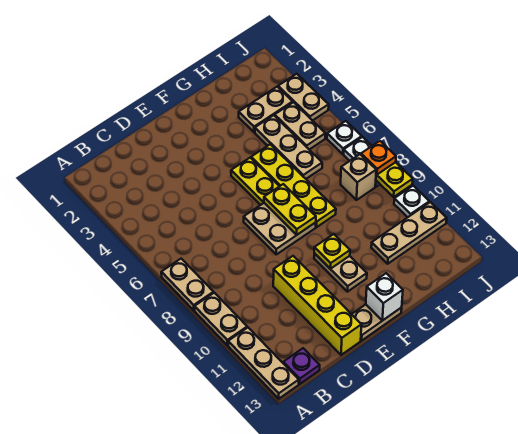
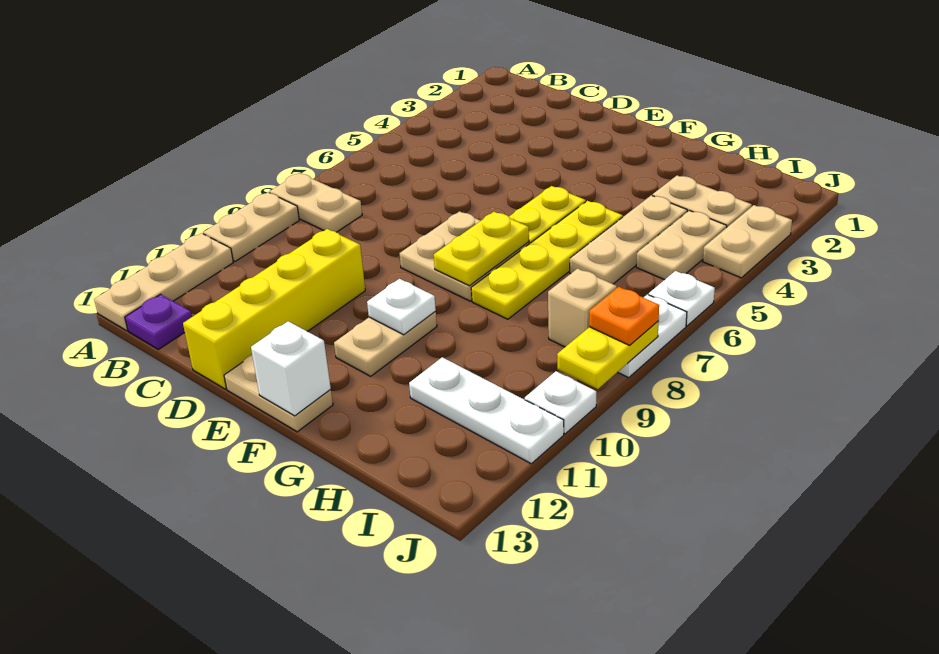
tan 1x2 plate [161,259,214,310] -> tan 1x2 plate turned to [270,173,362,232]
yellow 1x1 plate [314,234,350,269] -> white 1x1 plate [367,279,436,335]
tan 1x3 plate [371,202,447,264] -> white 1x3 plate [409,357,564,464]

